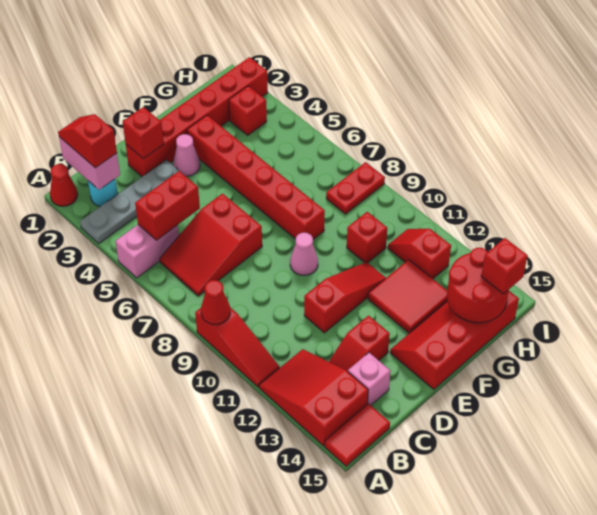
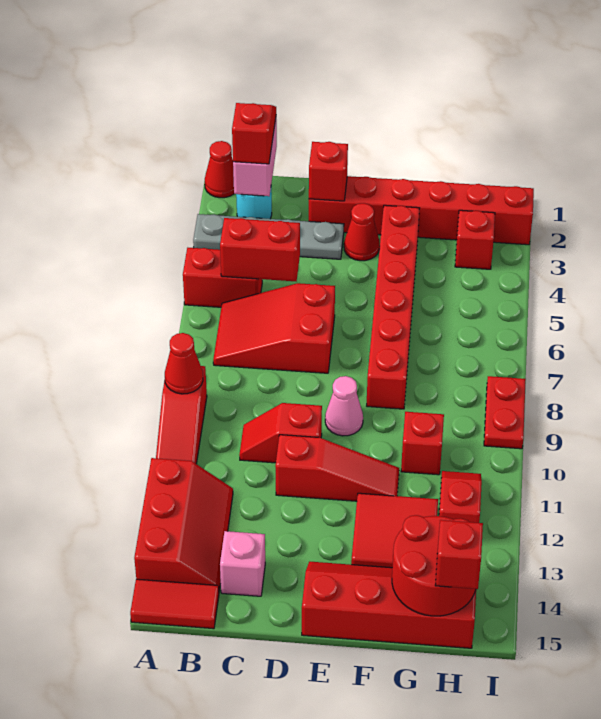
pink 1x2 brick [115,225,179,278] -> red 1x2 brick [183,248,262,307]
red 2x3 slope [259,349,368,446] -> red 2x3 slope turned to [134,458,233,591]
red 1x2 slope [329,316,390,371] -> red 1x2 slope moved to [239,403,322,463]
pink 1x1 cone [173,134,200,176] -> red 1x1 cone [344,203,380,261]
red 1x2 plate [326,162,385,214] -> red 1x2 plate turned to [484,376,526,449]

